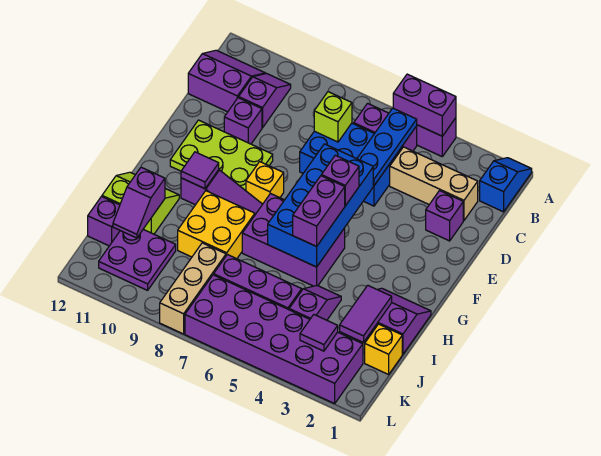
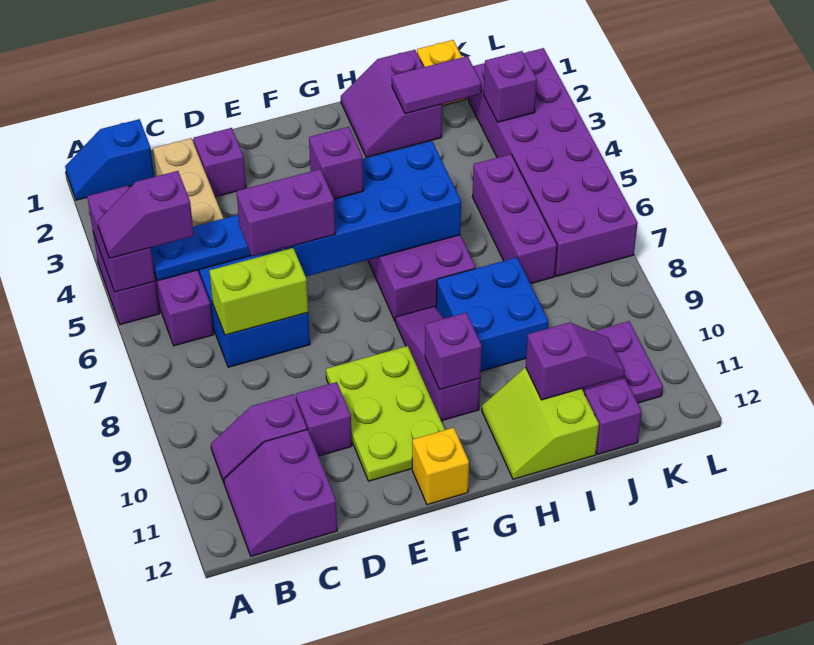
lime 1x1 brick [314,92,352,142] -> lime 1x2 brick [209,248,308,335]
yellow 1x1 brick [246,162,284,204] -> yellow 1x1 brick moved to [412,428,469,505]
purple 1x2 brick [293,176,345,247] -> purple 1x2 brick moved to [237,169,335,257]
purple 1x1 tile [181,152,219,189] -> purple 1x1 brick [425,313,482,390]
yellow 2x2 brick [178,191,255,259] -> blue 2x2 brick [436,257,548,371]
purple 1x2 slope [289,286,341,320] -> purple 1x2 slope moved to [97,171,194,258]
tan 1x3 brick [160,243,226,334] -> none
purple 1x1 tile [300,315,338,351] -> purple 1x1 brick [484,51,537,122]

